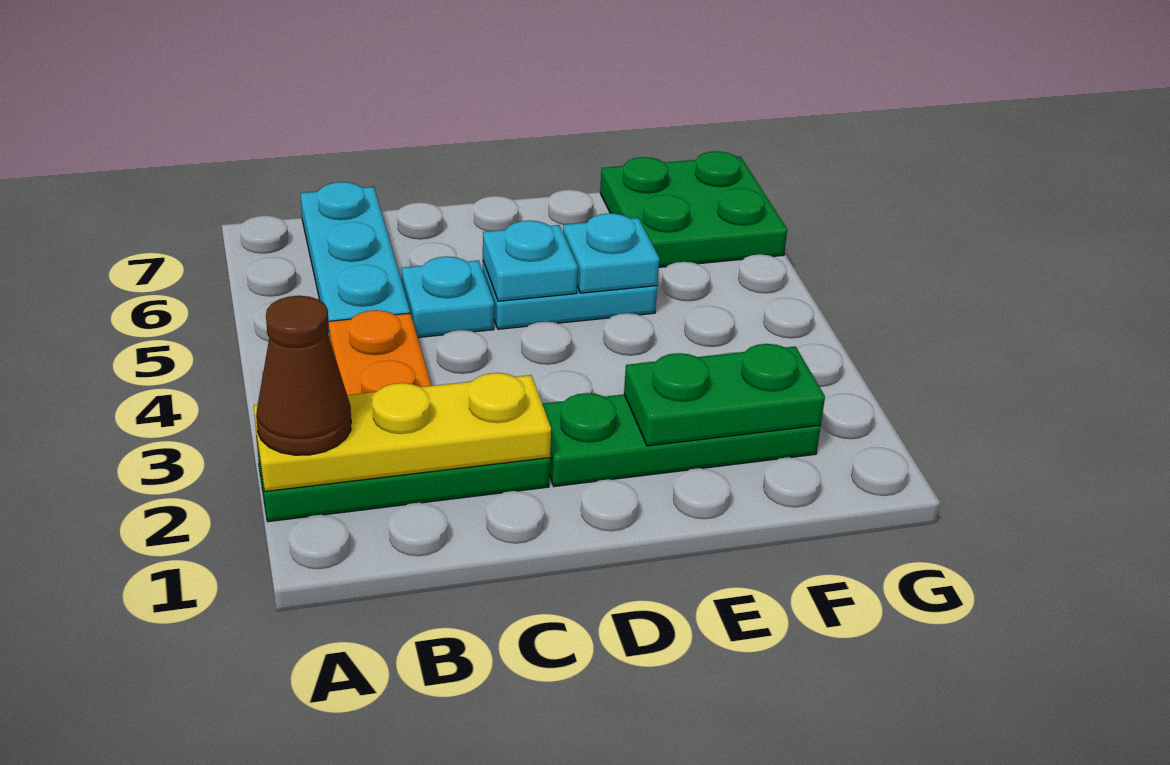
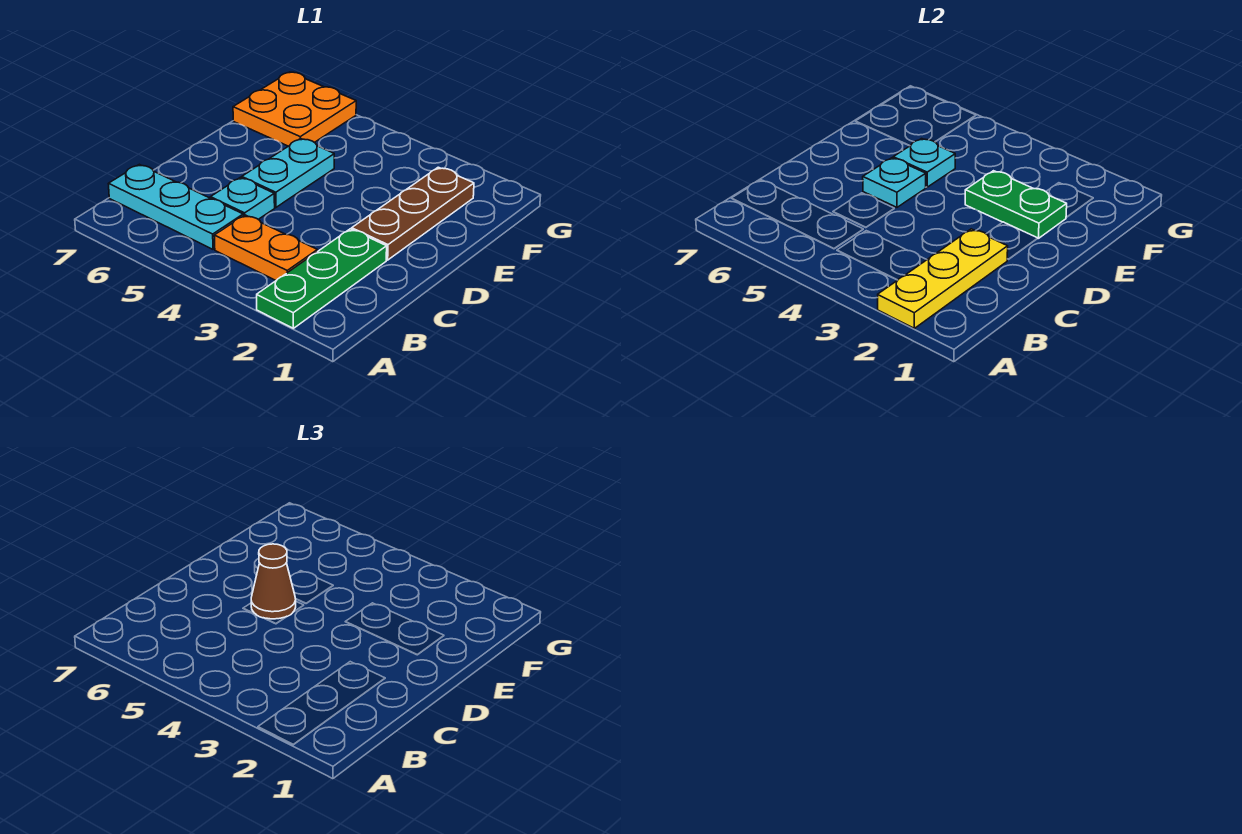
brown 1x1 cone [256,296,351,455] -> brown 1x1 cone moved to [251,544,296,619]
green 1x3 plate [543,393,821,487] -> brown 1x3 plate [352,167,474,260]
green 1x2 plate [624,344,825,446] -> green 1x2 plate turned to [965,171,1067,238]
green 2x2 plate [600,151,787,267] -> orange 2x2 plate [233,72,356,146]

